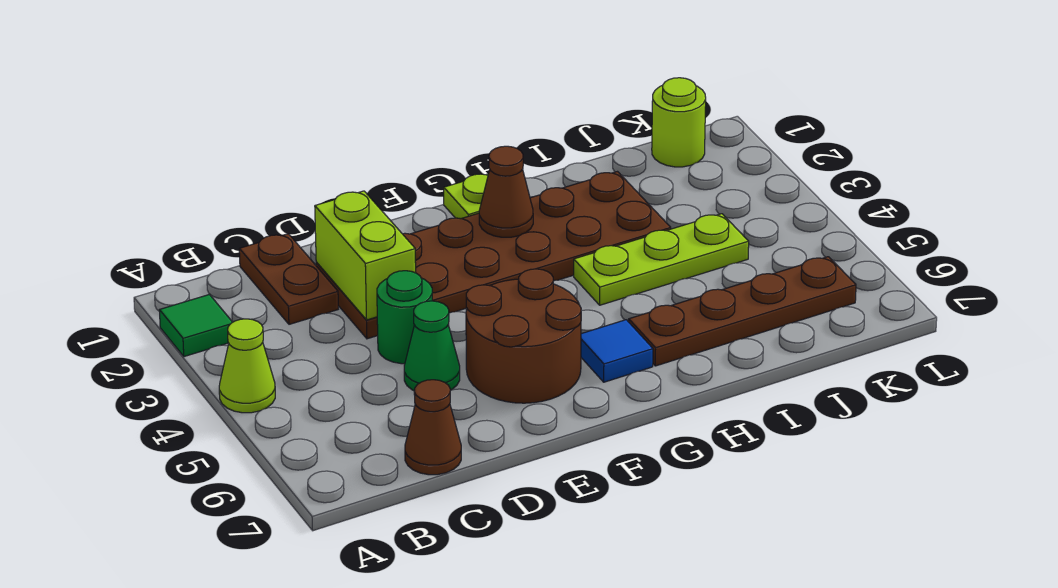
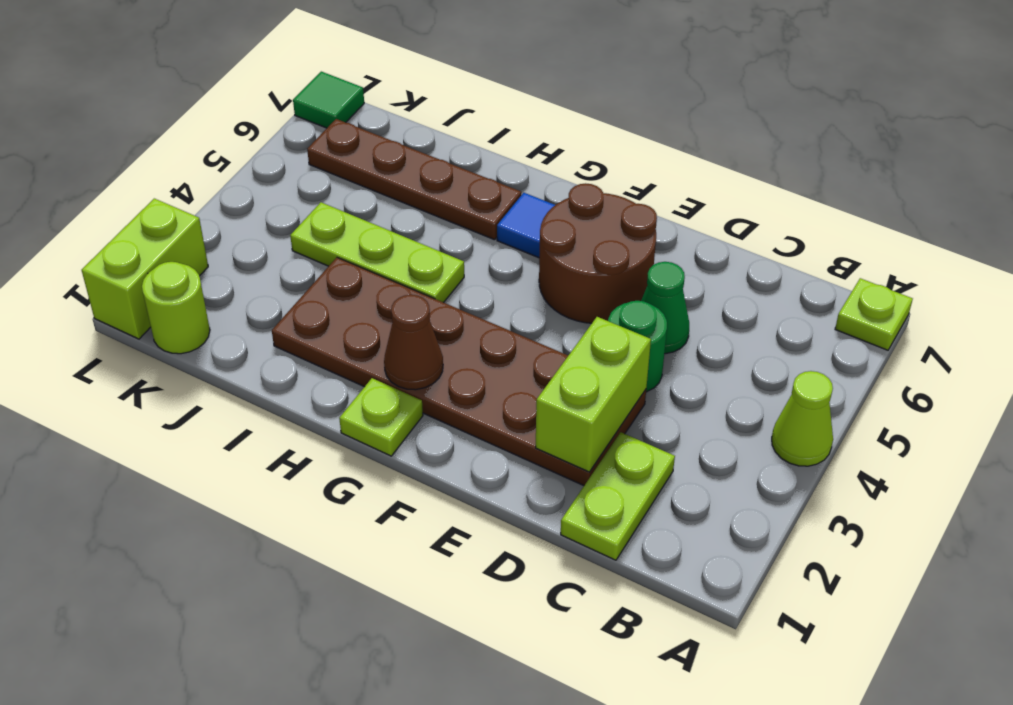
green 1x1 tile [159,295,233,357] -> green 1x1 tile moved to [293,72,364,128]
none -> lime 1x1 plate [835,278,913,350]
brown 1x2 plate [239,234,338,324] -> lime 1x2 plate [561,432,675,560]
brown 1x1 cone [405,380,461,475] -> none
none -> lime 1x2 brick [82,199,208,339]

